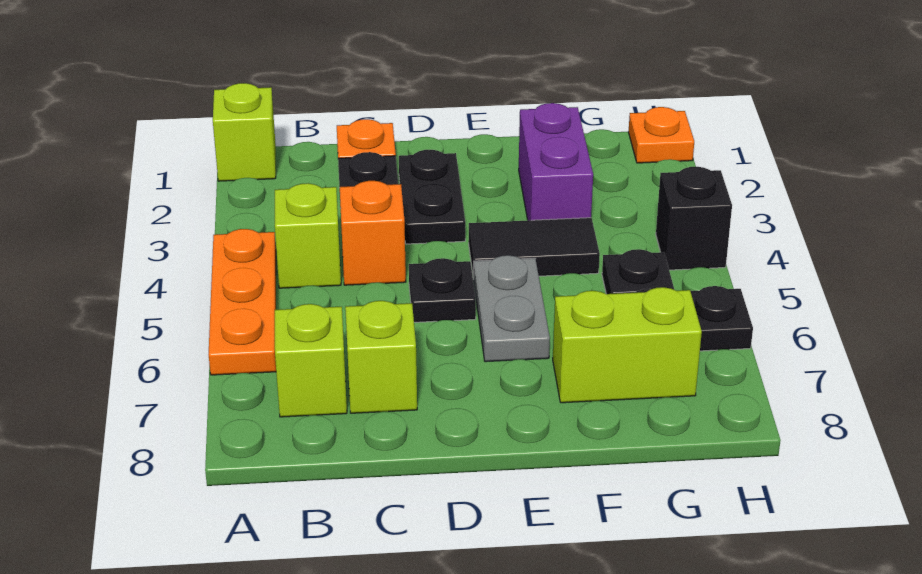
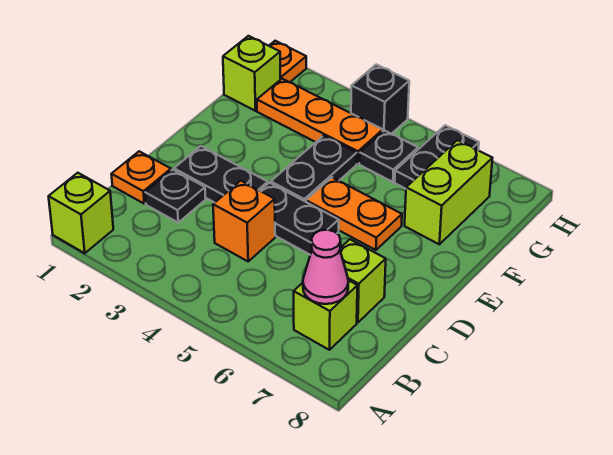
orange 1x3 plate [209,229,276,375] -> orange 1x3 plate moved to [257,79,383,164]
lime 1x1 brick [275,183,341,288] -> lime 1x1 brick moved to [223,36,281,111]
none -> pink 1x1 cone [303,230,349,304]
black 1x1 plate [409,258,476,322] -> black 1x2 plate [260,183,339,254]
black 1x2 tile [469,218,600,279] -> black 1x2 plate [271,136,357,202]
grey 1x2 plate [474,255,550,362] -> orange 1x2 plate [306,177,402,250]
purple 1x2 brick [519,103,593,220] -> none

